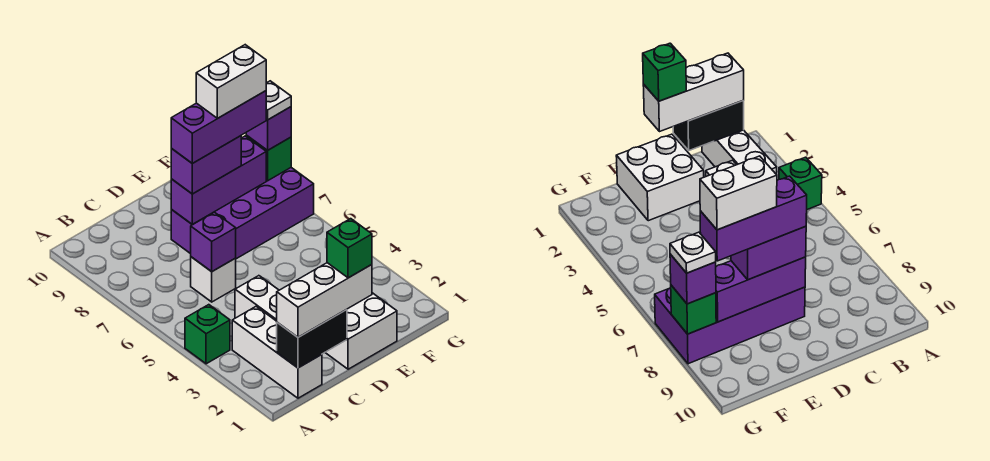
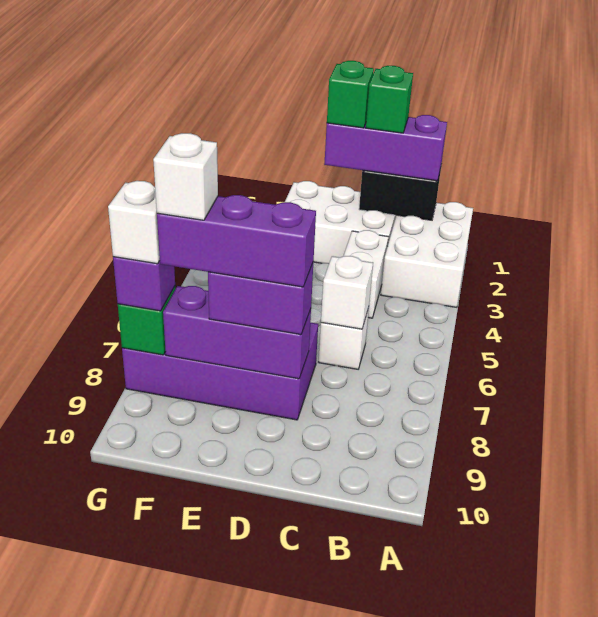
green 1x1 brick [185,305,230,364] -> green 1x1 brick moved to [366,66,413,133]
white 1x3 brick [232,306,322,398] -> white 2x3 brick [381,202,473,307]
white 1x3 brick [277,263,372,337] -> purple 1x3 brick [324,115,447,181]
purple 1x1 brick [191,212,236,272] -> white 1x1 brick [321,256,373,329]
white 2x2 brick [325,293,397,369] -> white 2x3 brick [285,181,396,263]
white 1x2 brick [196,45,266,119] -> white 1x1 brick [153,133,218,220]
white 1x1 plate [266,81,291,120] -> white 1x1 brick [108,181,160,264]

